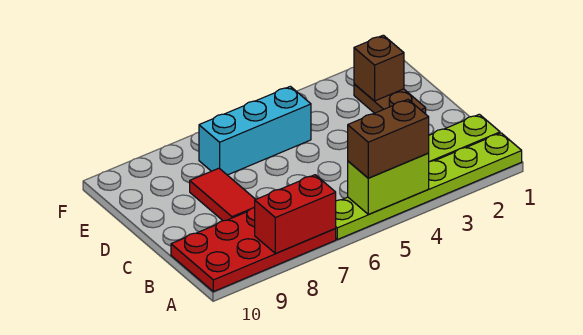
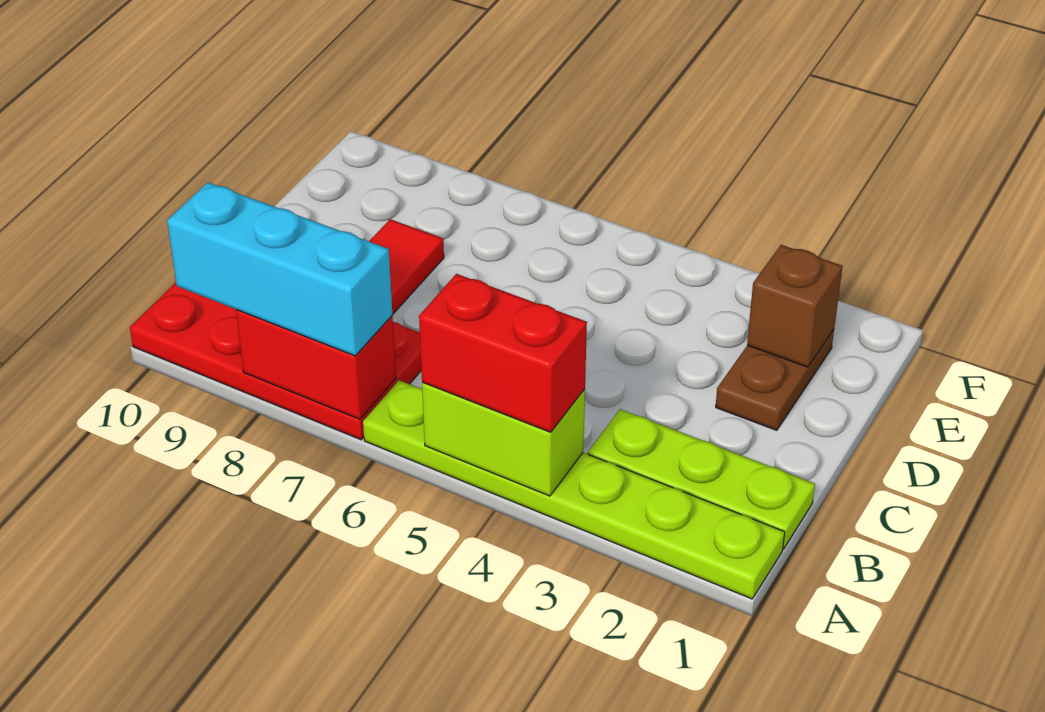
brown 1x2 brick [348,100,429,178] -> red 1x2 brick [419,274,587,432]
cyan 1x3 brick [199,86,311,175] -> cyan 1x3 brick moved to [167,182,392,356]

